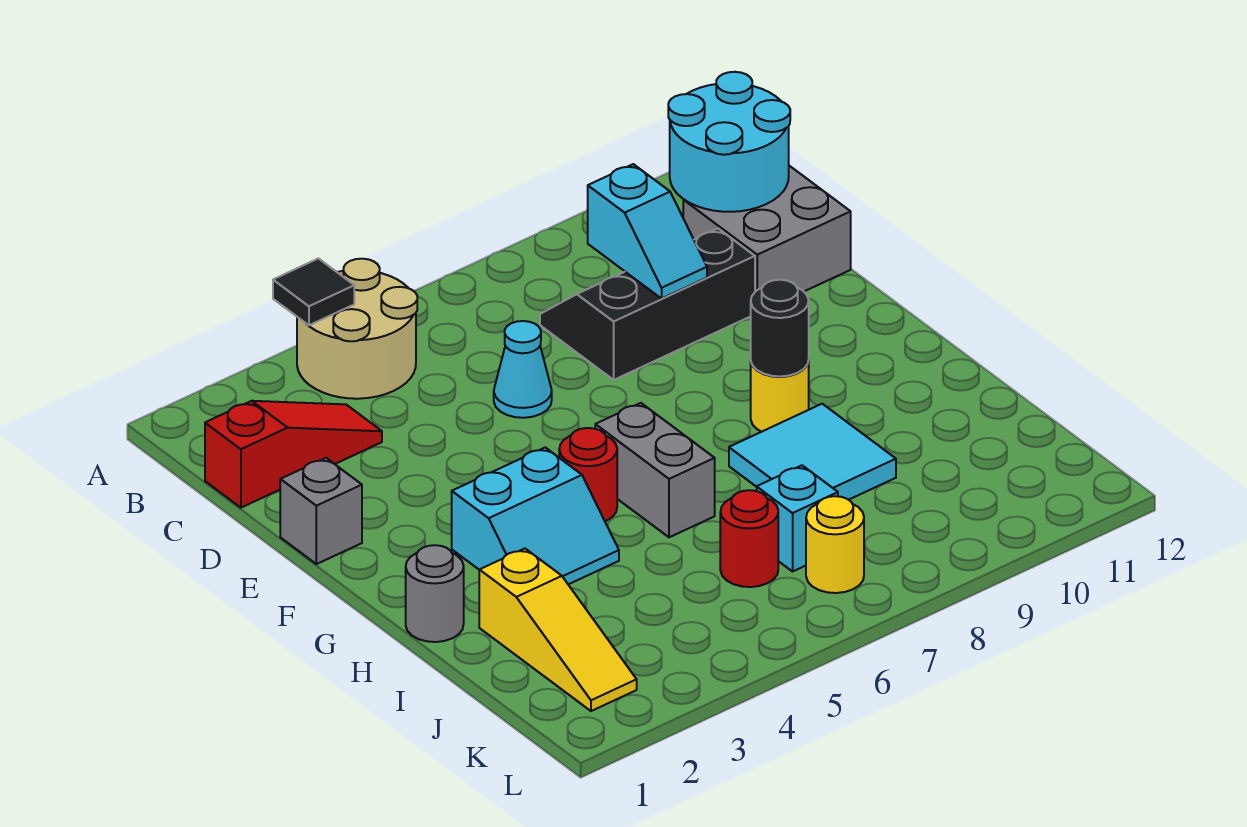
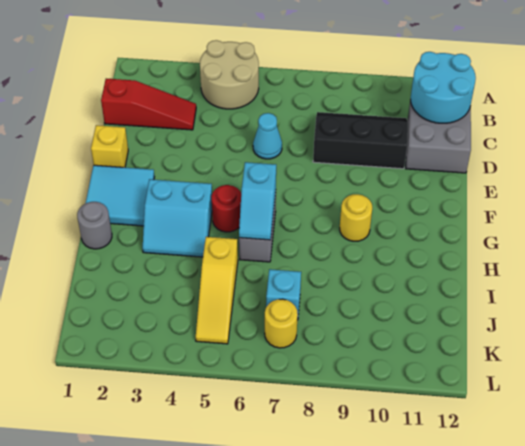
black 1x1 tile [273,259,354,325] -> none
cyan 1x2 slope [588,164,707,299] -> cyan 1x2 slope moved to [239,162,276,240]
grey 1x1 brick [280,458,362,564] -> yellow 1x1 brick [91,125,128,167]
black 1x1 round brick [751,280,809,376] -> none
cyan 2x2 tile [729,404,896,500] -> cyan 2x2 tile moved to [86,165,154,226]
yellow 1x3 slope [479,549,637,711] -> yellow 1x3 slope moved to [196,237,238,344]
red 1x1 round brick [720,490,778,587] -> none

